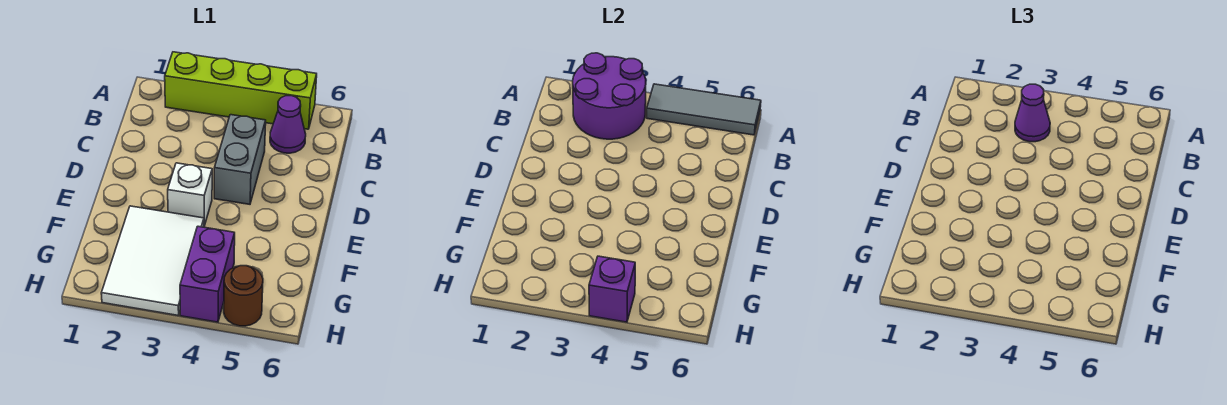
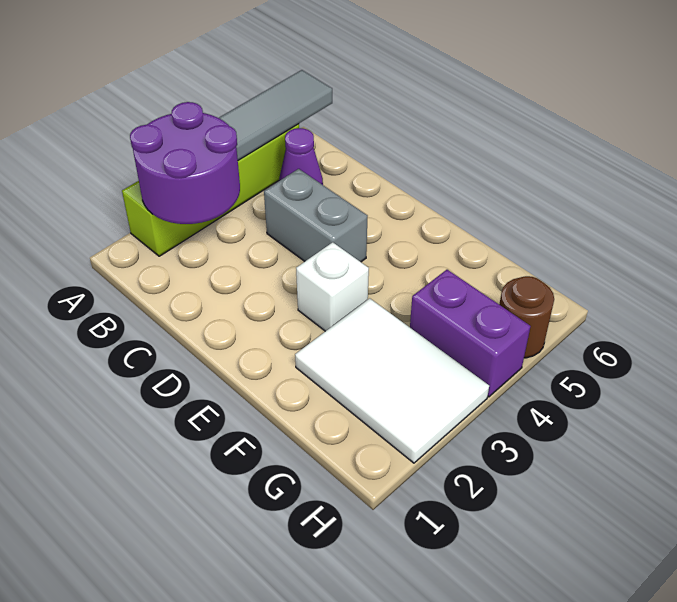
purple 1x1 cone [1015,84,1050,142] -> none
purple 1x1 brick [589,256,635,322] -> none

